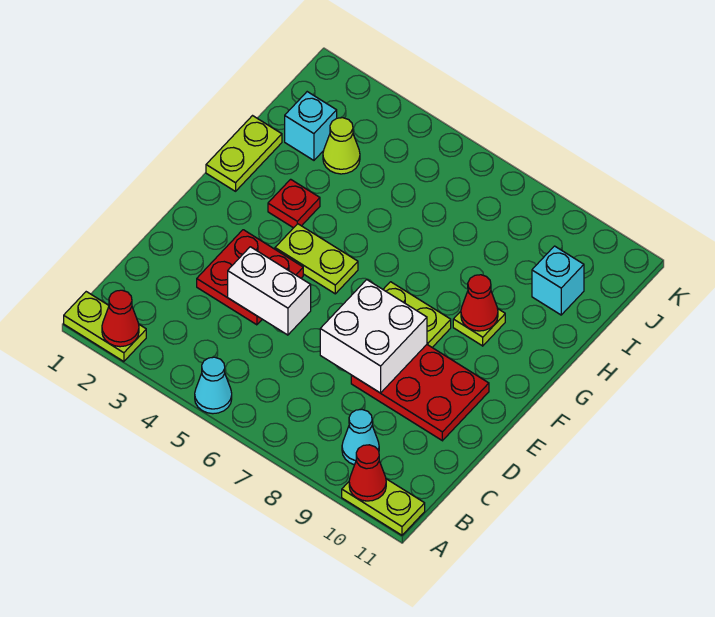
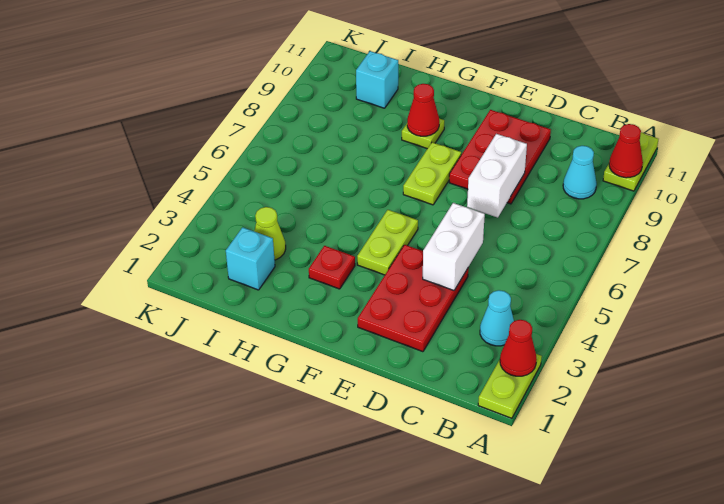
cyan 1x1 cone [195,357,232,414] -> cyan 1x1 cone moved to [480,290,514,346]
red 2x2 plate [197,230,303,325] -> red 2x3 plate [358,245,468,352]
white 2x2 brick [320,280,427,393] -> white 1x2 brick [467,134,527,218]
lime 1x2 plate [206,116,282,191] -> none

